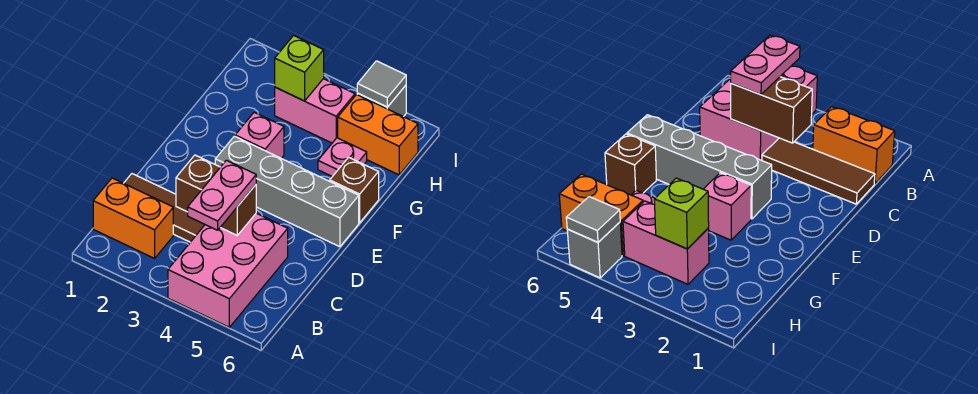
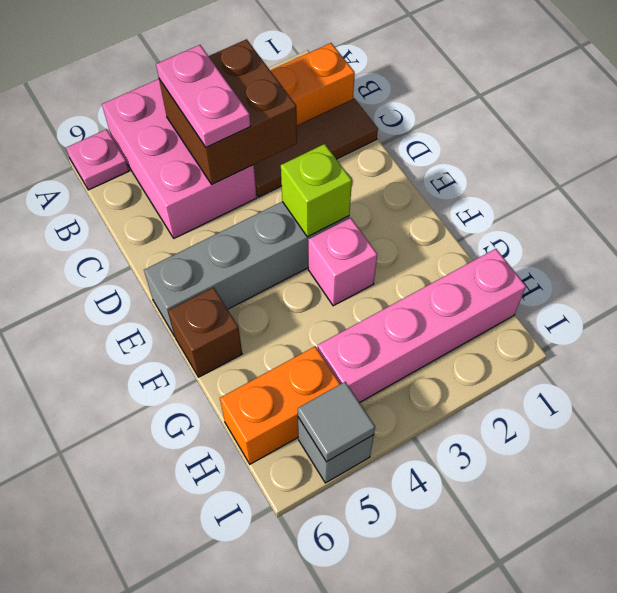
brown 1x2 brick [176,155,256,235] -> brown 2x2 brick [159,39,297,184]
pink 1x1 plate [318,138,367,177] -> pink 1x1 plate moved to [66,129,129,190]
pink 1x2 brick [275,79,355,143] -> pink 1x4 brick [318,249,526,403]
lime 1x1 brick [275,35,324,101] -> lime 1x1 brick moved to [281,144,352,237]

